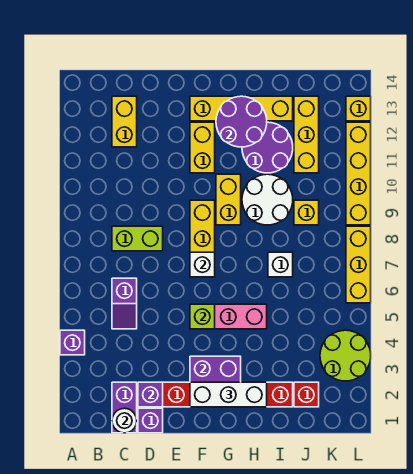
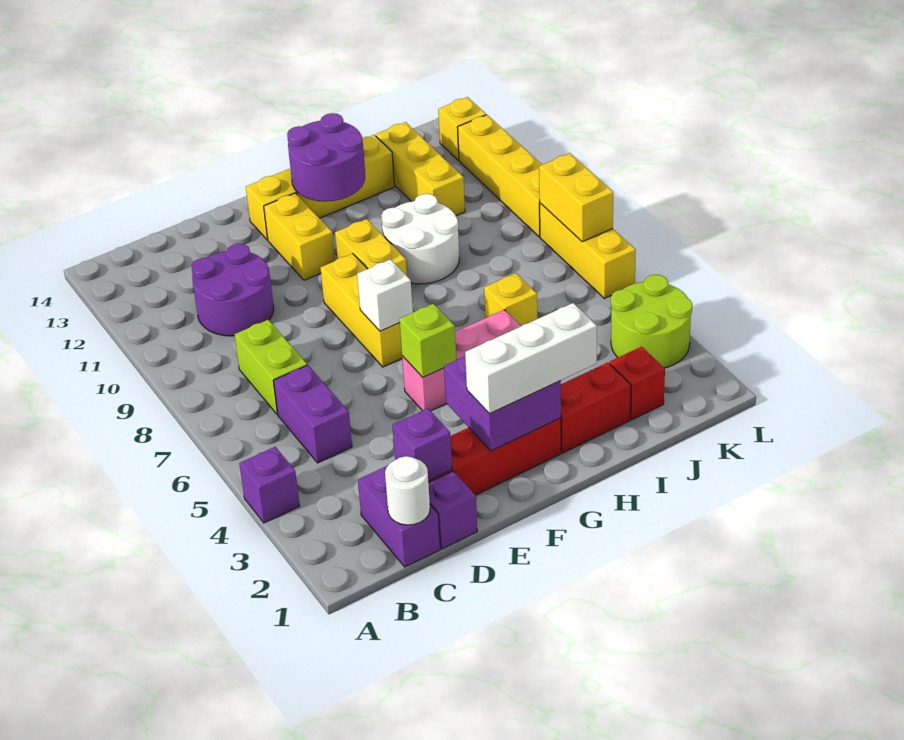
purple 1x2 slope [112,278,137,329] -> purple 1x2 brick [274,365,352,463]
lime 1x2 brick [112,226,163,251] -> lime 1x2 brick turned to [234,320,307,415]
yellow 1x2 brick [112,96,137,147] -> yellow 1x2 brick moved to [539,153,613,242]
purple 2x2 round brick [242,122,293,173] -> purple 2x2 round brick moved to [191,244,274,336]
white 1x1 brick [268,252,293,277] -> none
yellow 1x1 brick [294,200,319,225] -> yellow 1x1 brick moved to [484,273,537,326]

